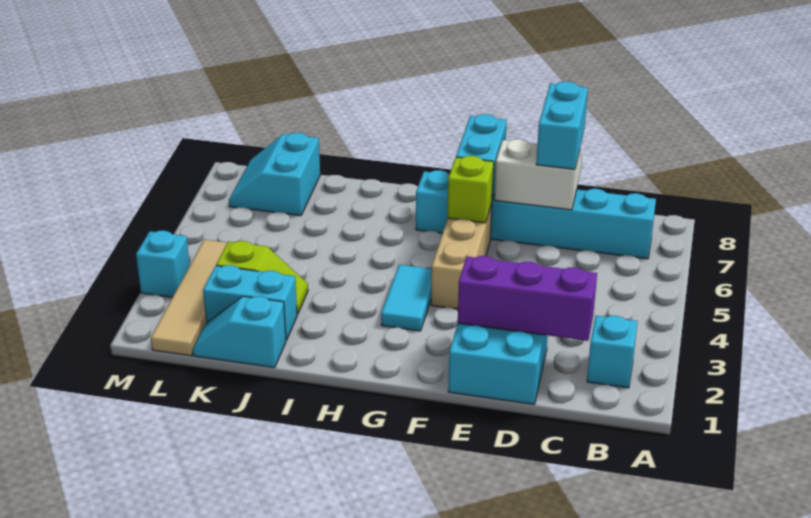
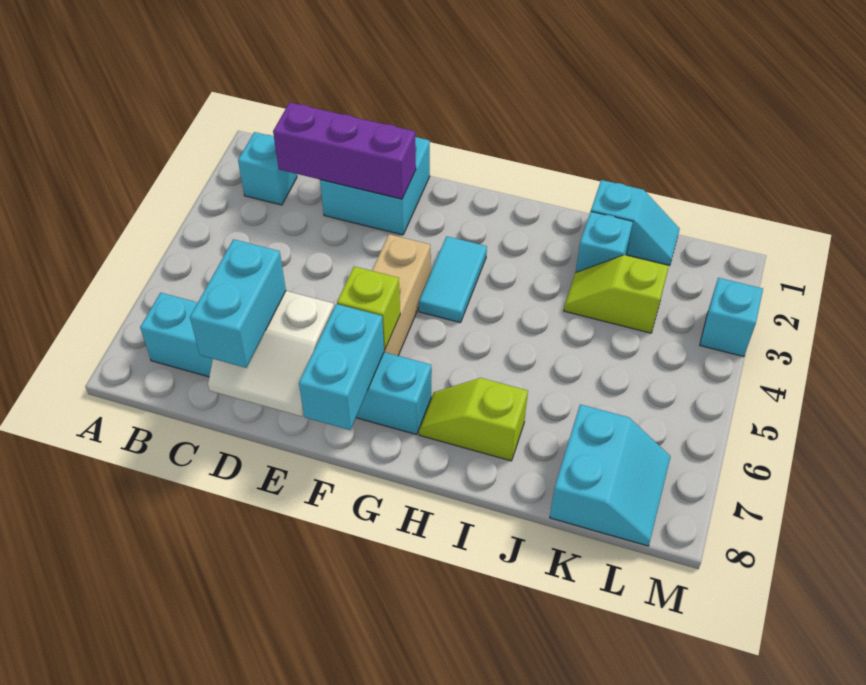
none -> lime 1x2 slope [419,378,528,461]
cyan 1x2 brick [203,265,297,340] -> cyan 1x1 brick [576,211,633,272]
tan 1x4 tile [151,240,227,356] -> none

